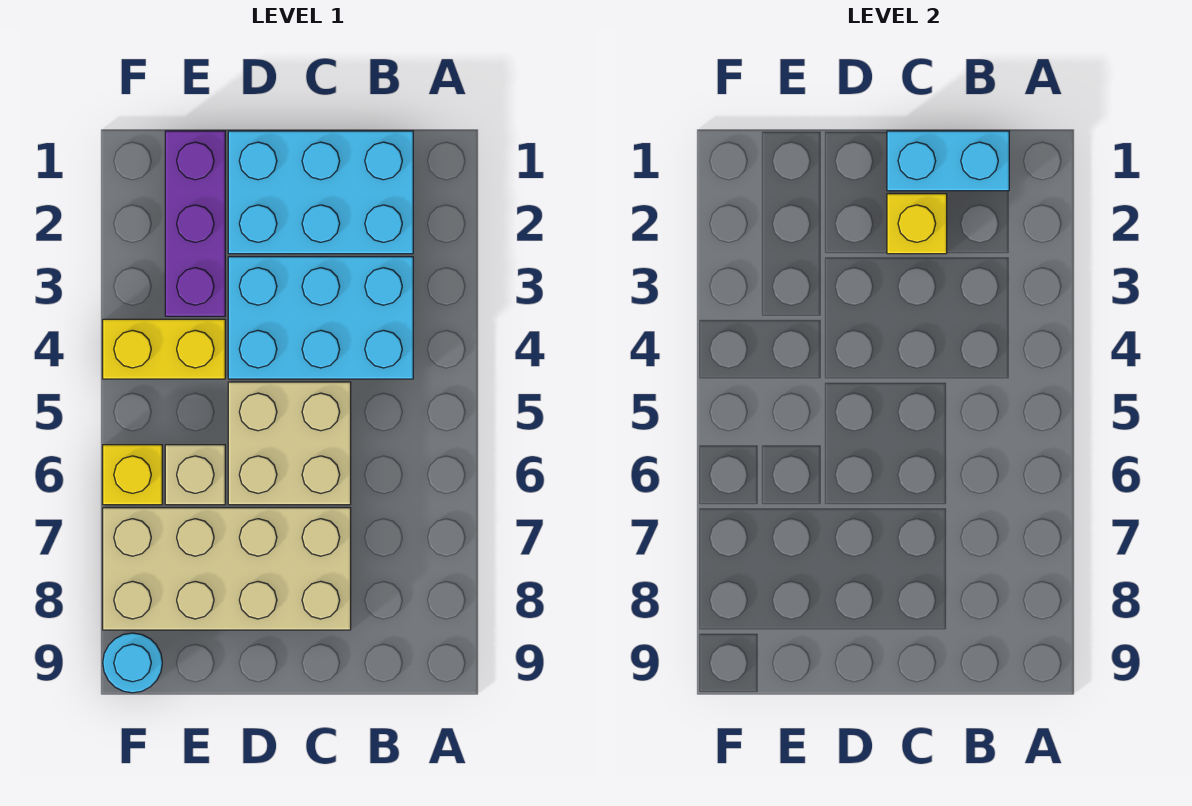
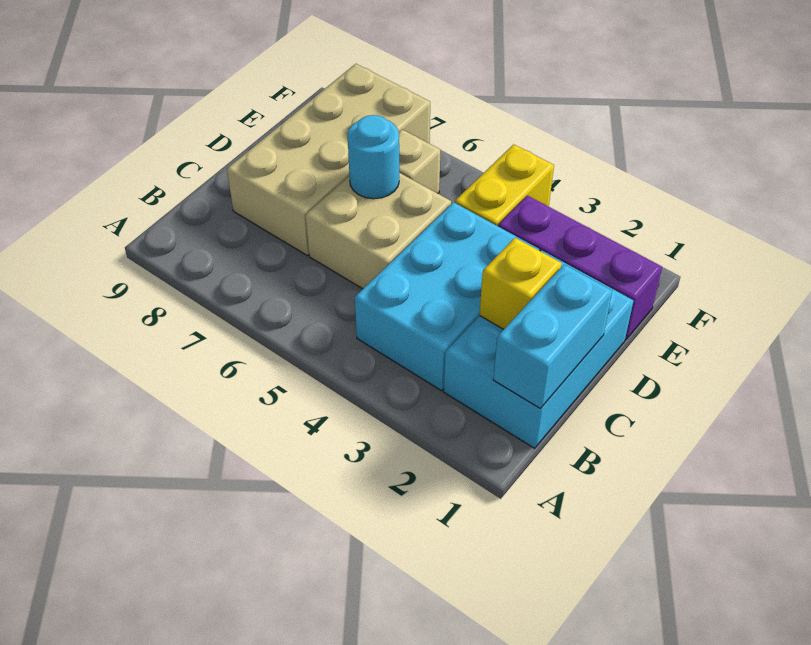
yellow 1x1 brick [103,445,162,505] -> none
cyan 1x1 round brick [103,633,162,693] -> cyan 1x1 round brick moved to [347,115,399,199]

